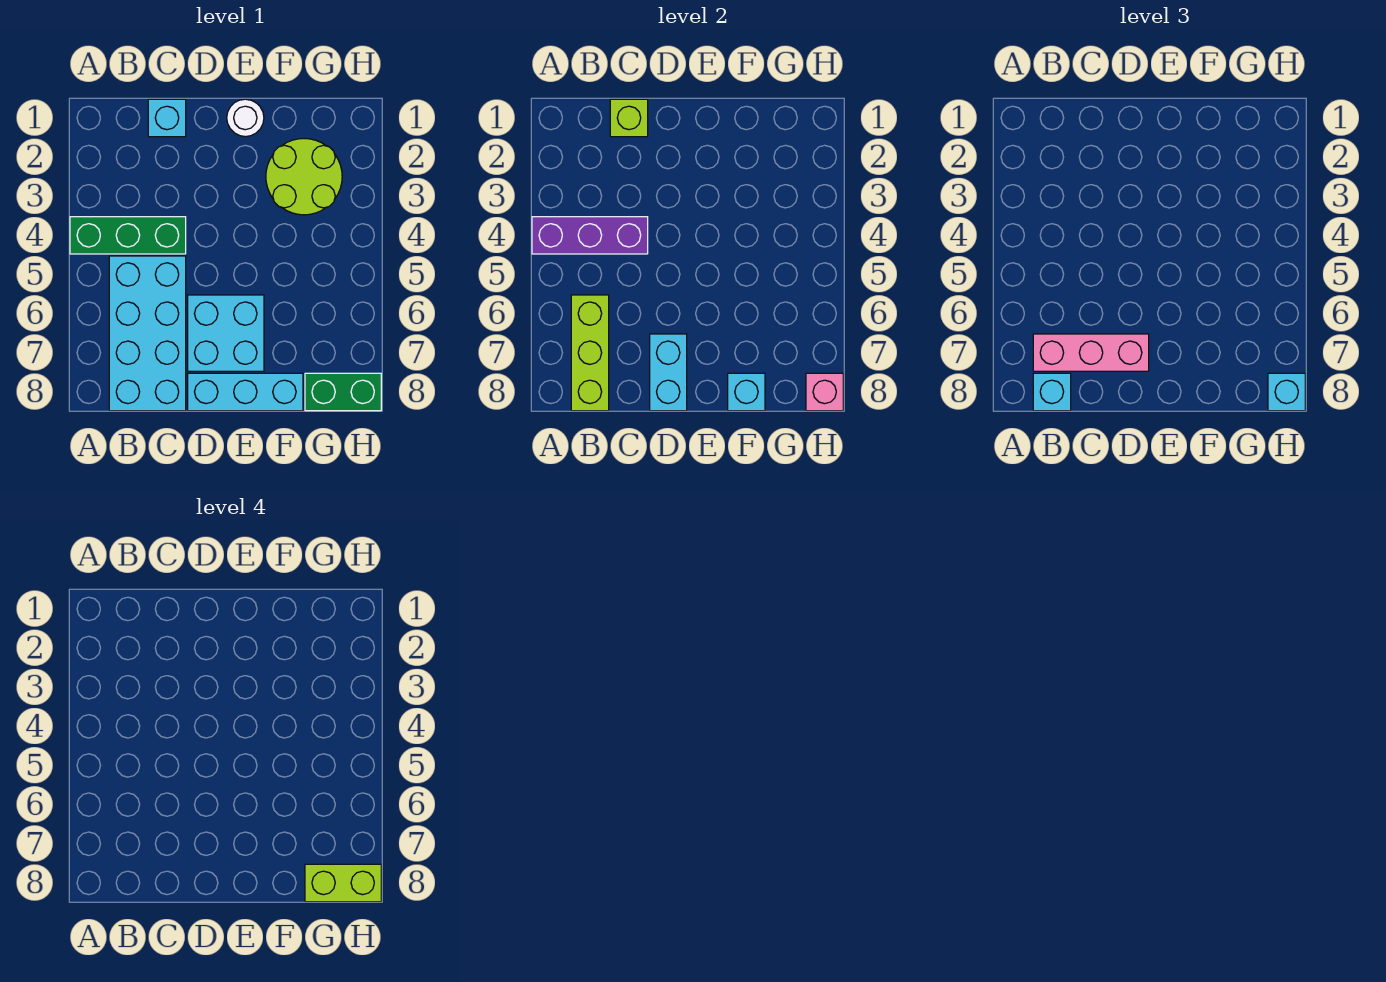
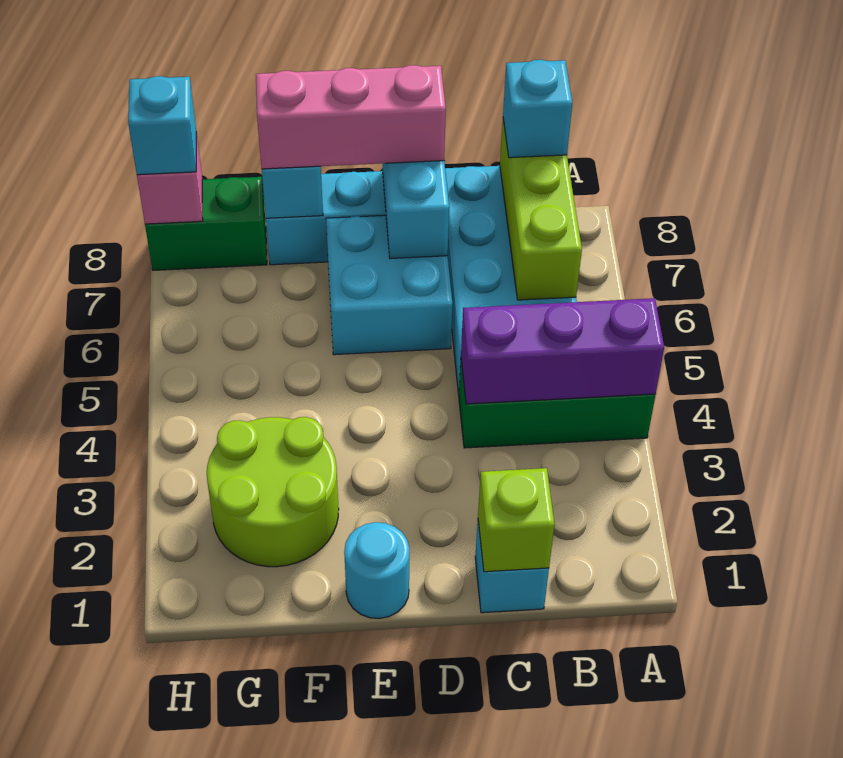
pink 1x3 brick [1033,334,1149,371] -> pink 1x3 brick moved to [256,65,446,169]
white 1x1 round brick [227,99,264,137] -> cyan 1x1 round brick [344,522,409,619]
lime 1x2 brick [305,864,381,902] -> none

